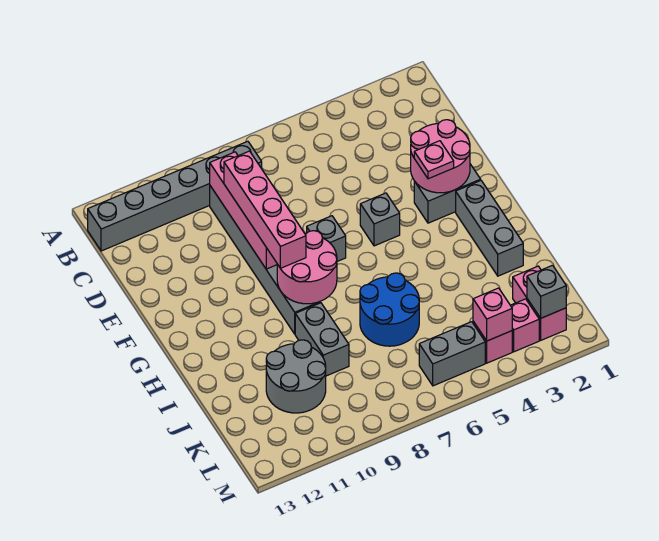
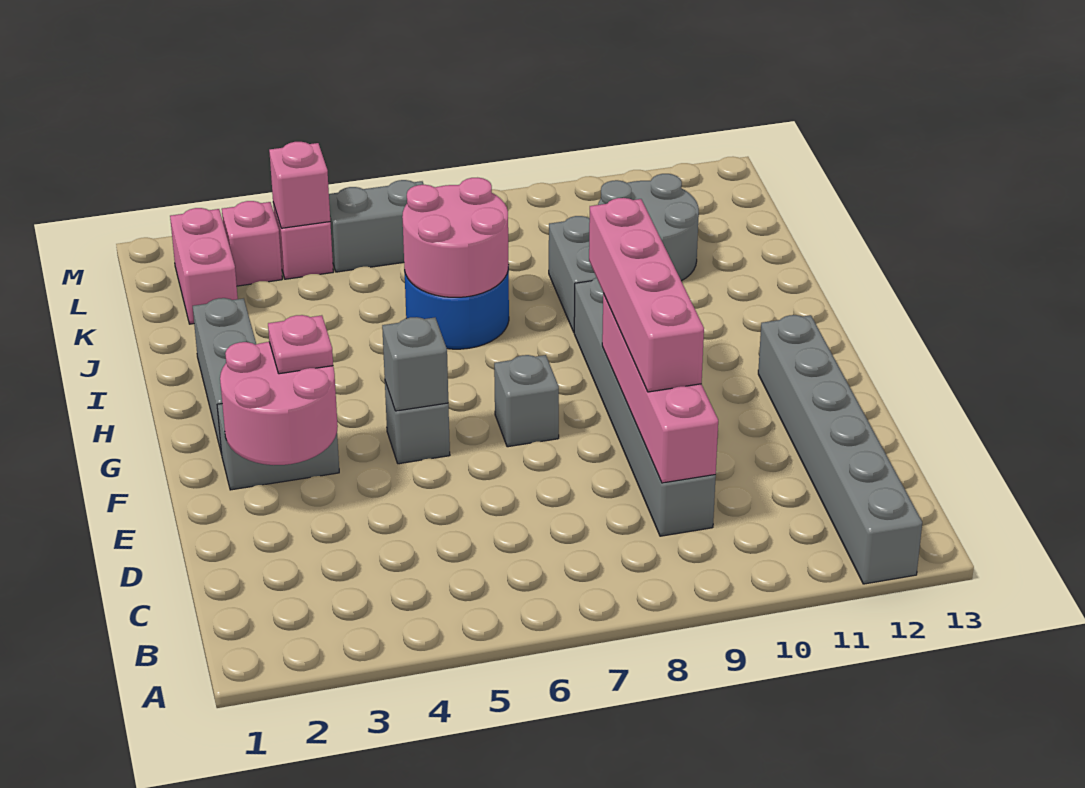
grey 1x6 brick [88,141,262,251] -> grey 1x6 brick turned to [758,315,922,584]
pink 2x2 round brick [277,231,337,304] -> pink 2x2 round brick moved to [402,178,509,297]
grey 1x1 brick [527,265,566,318] -> grey 1x1 brick moved to [382,317,448,411]

